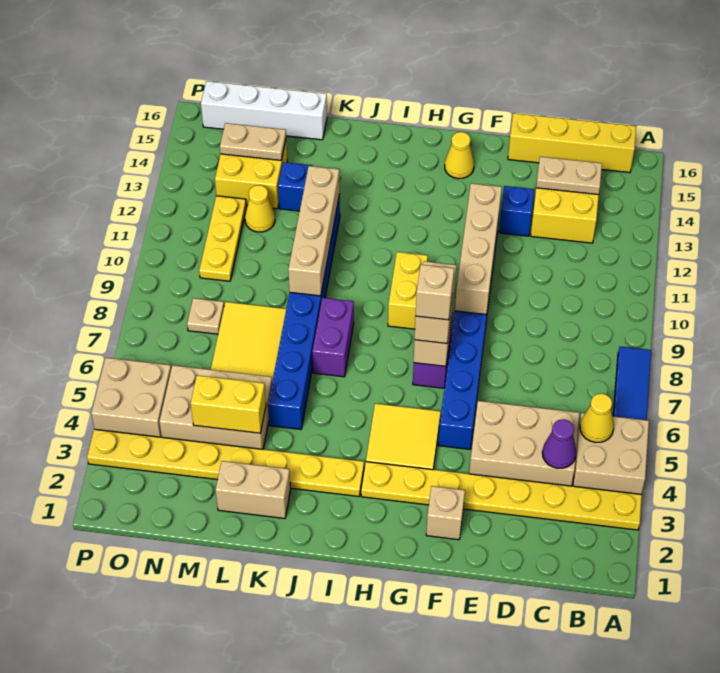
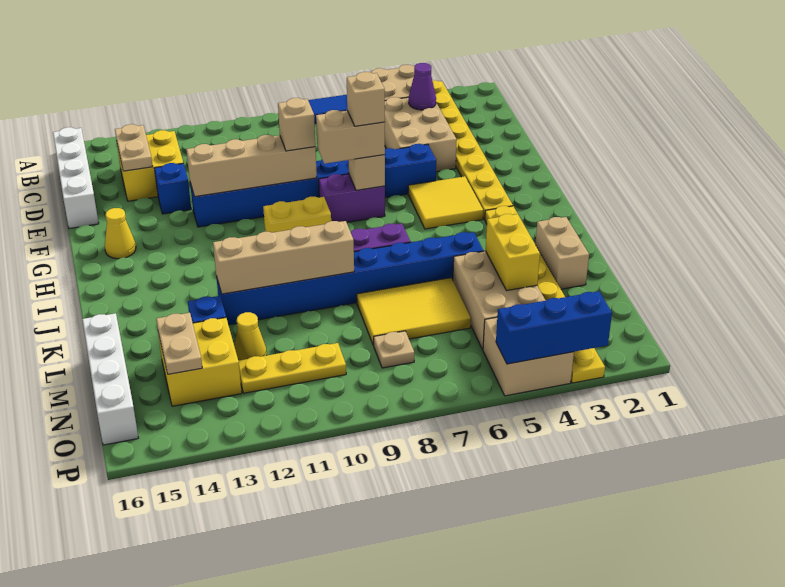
yellow 1x1 cone [580,394,614,442] -> none
yellow 1x4 brick [508,113,636,172] -> white 1x4 brick [53,127,99,229]
tan 1x1 brick [426,486,465,540] -> tan 1x1 brick moved to [278,98,315,151]
none -> blue 1x3 brick [496,291,612,364]

